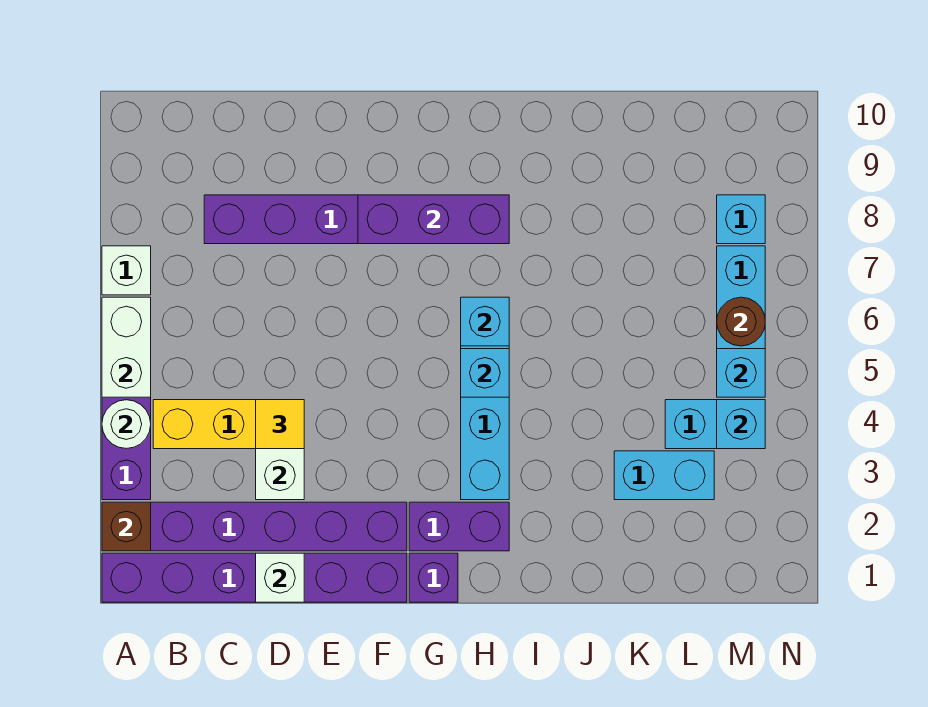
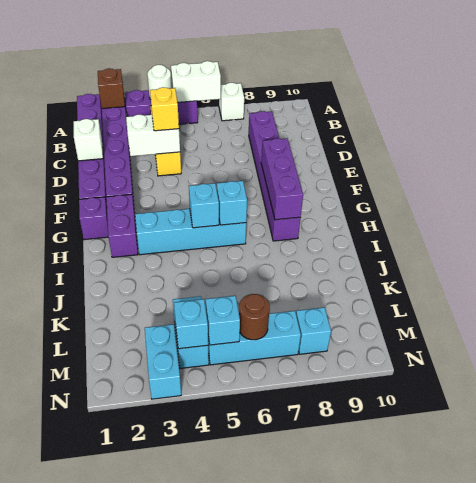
yellow 1x1 tile [256,400,304,449] -> yellow 1x1 brick [150,87,179,131]
cyan 1x2 brick [614,451,714,500] -> cyan 1x2 brick moved to [145,324,181,399]

